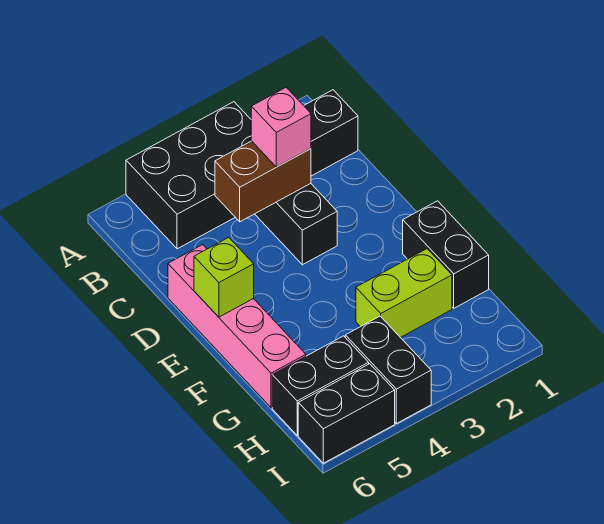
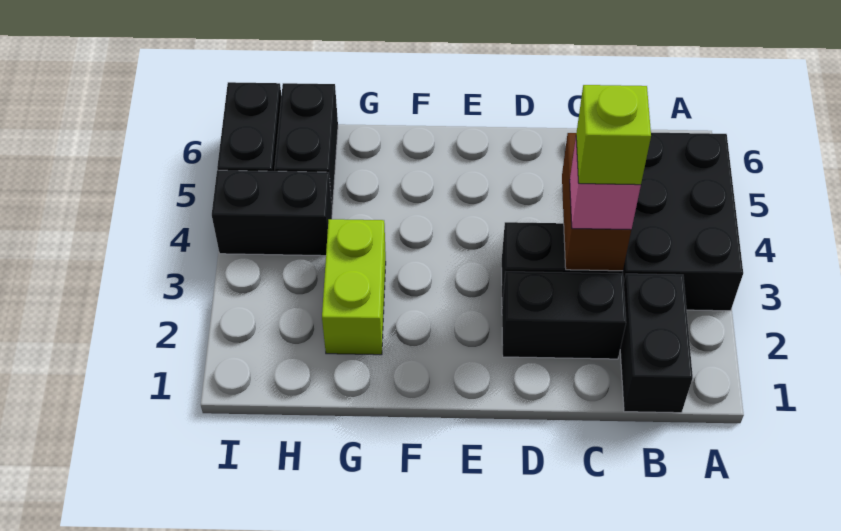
pink 1x4 brick [168,245,306,408] -> none
lime 1x1 brick [194,238,254,317] -> lime 1x1 brick moved to [576,85,651,185]
black 1x2 brick [403,201,489,308] -> black 1x2 brick moved to [502,272,626,359]

